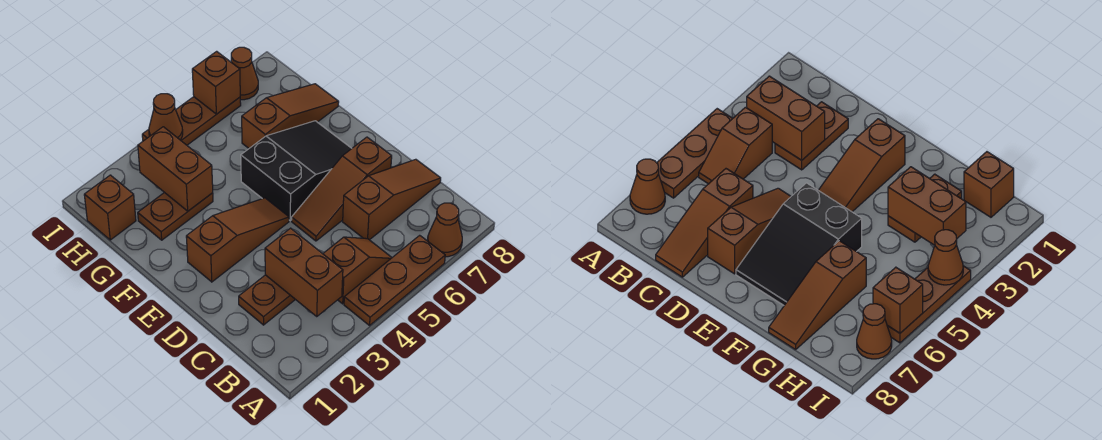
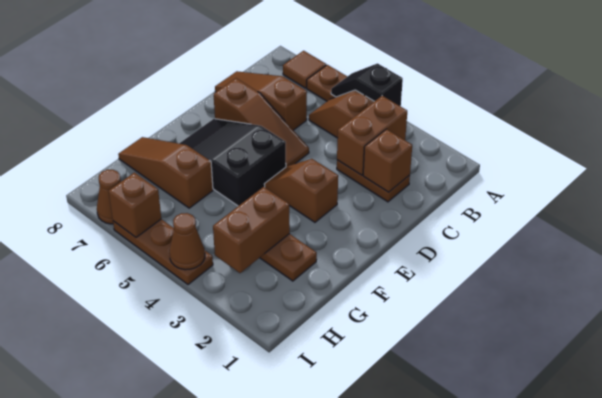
none -> black 1x2 slope [331,63,403,106]
brown 1x1 cone [427,203,462,257] -> brown 1x1 tile [283,51,326,88]
brown 1x3 slope [186,198,289,282] -> brown 1x2 slope [264,159,338,222]
brown 1x1 brick [84,175,136,240] -> brown 1x1 brick moved to [363,129,412,192]

